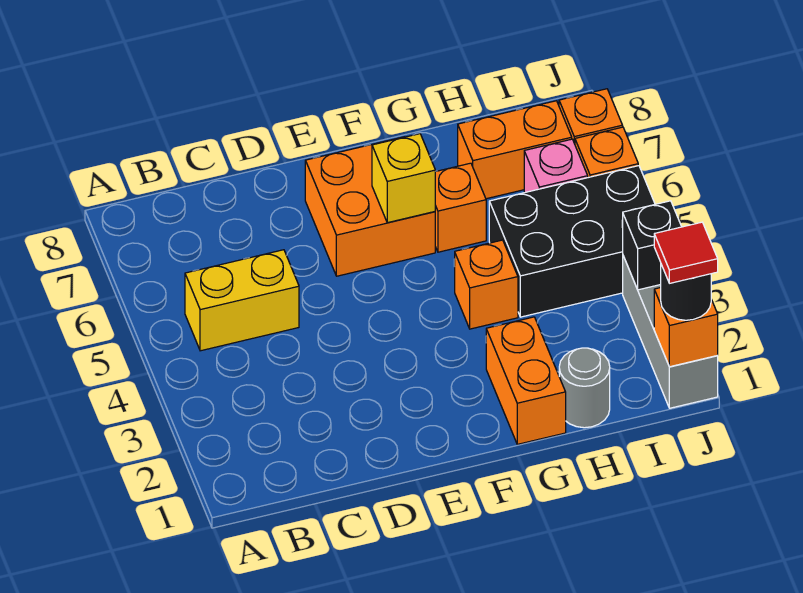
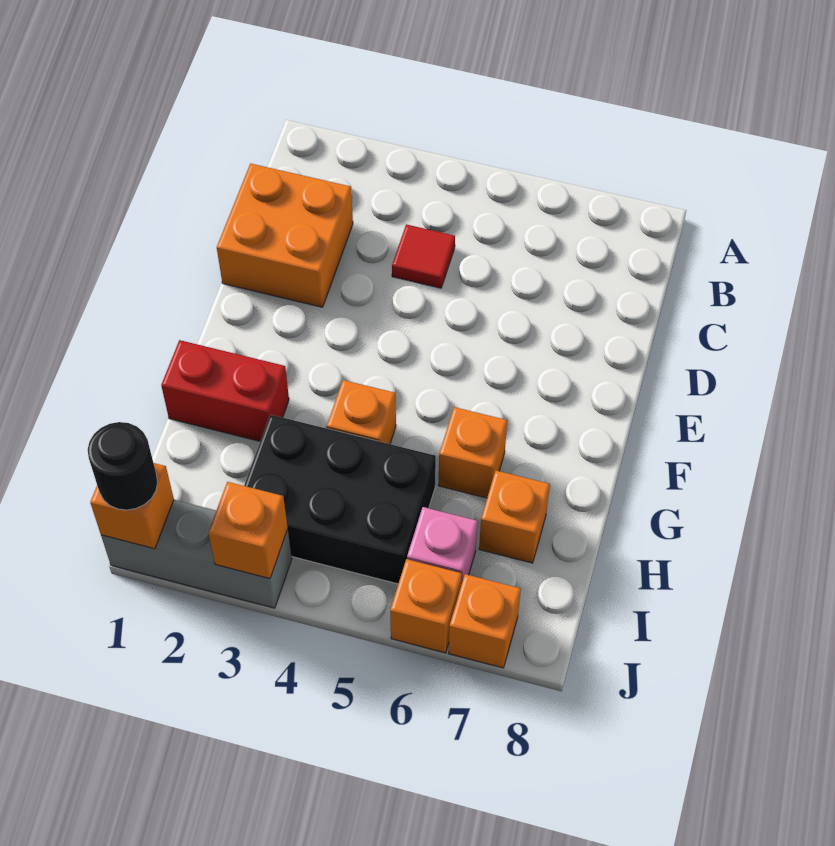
yellow 1x2 brick [185,250,299,351] -> none
orange 2x2 brick [305,137,435,276] -> orange 2x2 brick moved to [217,163,353,307]
yellow 1x1 brick [372,134,435,223] -> none
orange 1x2 brick [486,317,566,444] -> red 1x2 brick [161,340,289,441]
grey 1x1 round brick [559,348,610,428] -> none
black 2x3 brick [489,166,655,317] -> black 2x3 brick turned to [244,415,436,584]
orange 1x2 brick [458,101,572,199] -> orange 1x1 brick [479,471,550,563]
red 1x1 tile [654,222,718,283] -> red 1x1 tile moved to [392,224,455,288]
black 1x1 brick [622,201,681,290] -> orange 1x1 brick [208,482,288,579]

